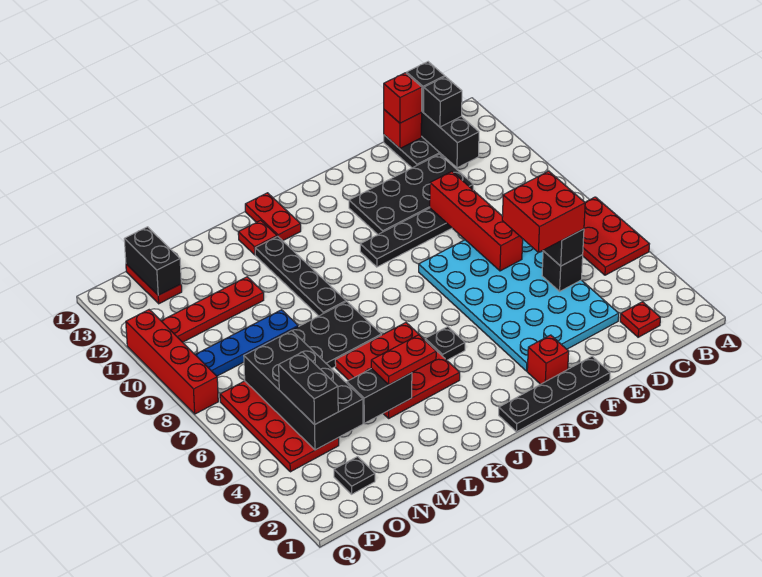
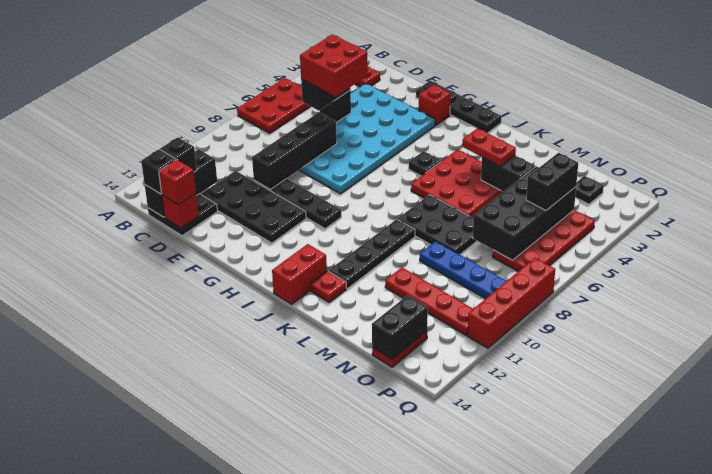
red 1x4 brick [430,172,523,271] -> black 1x4 brick [252,112,337,189]
red 1x2 plate [245,193,301,241] -> red 1x2 brick [272,244,327,304]

